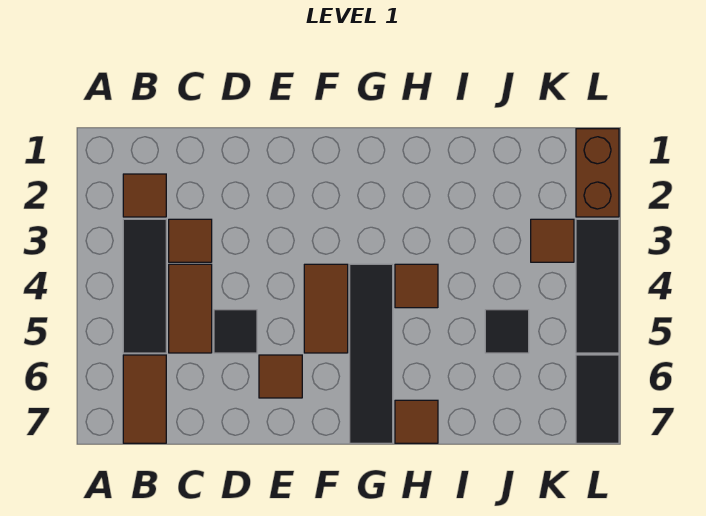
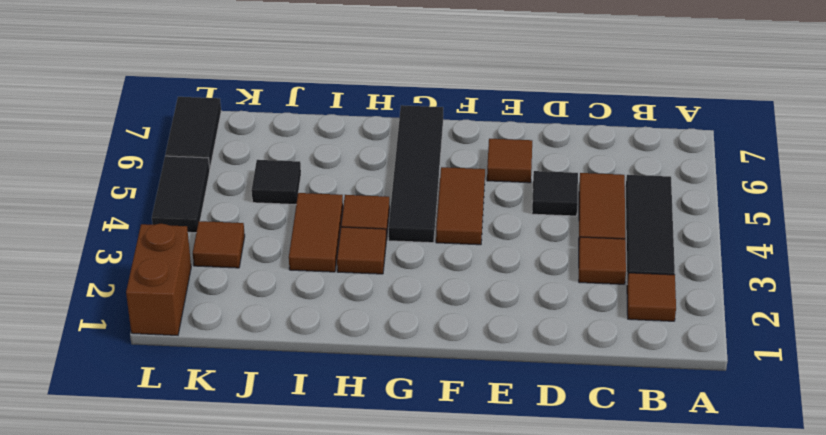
brown 1x2 tile [123,355,166,443] -> brown 1x2 tile moved to [289,193,343,272]
brown 1x1 tile [395,400,438,443] -> brown 1x1 tile moved to [337,227,386,274]
black 1x3 tile [576,219,619,353] -> black 1x2 tile [152,156,210,233]

